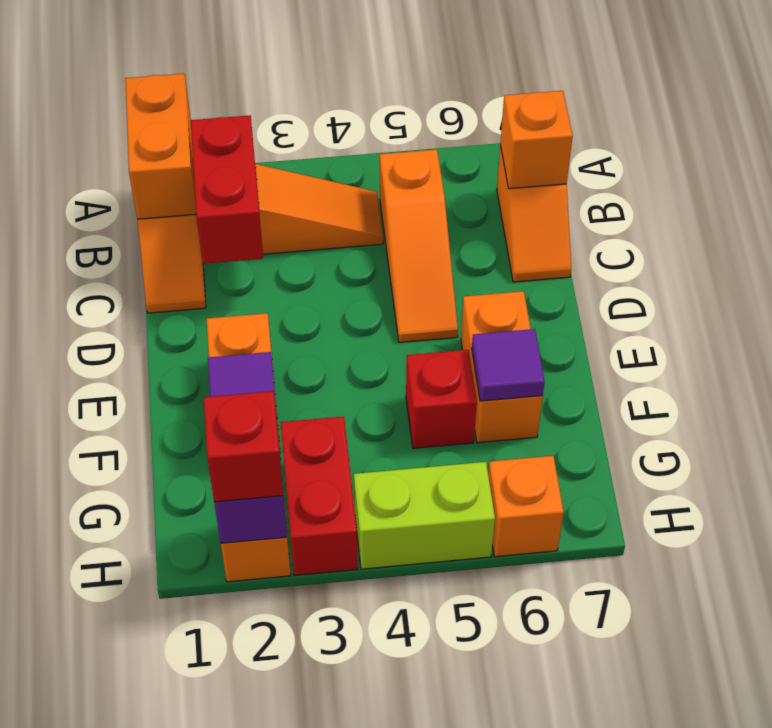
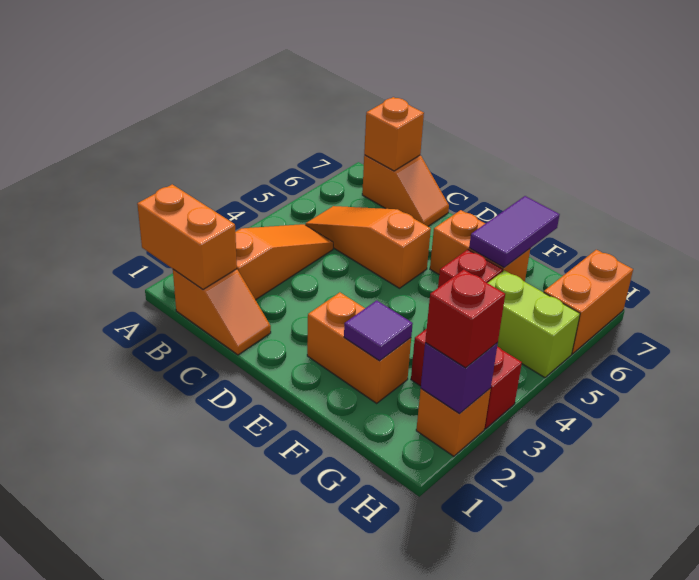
red 1x2 brick [191,115,263,264] -> none
orange 1x3 slope [380,150,458,342] -> orange 1x3 slope turned to [305,206,431,288]
purple 1x1 tile [472,329,545,401] -> purple 1x2 tile [469,196,560,268]
lime 1x2 brick [354,462,495,569] -> lime 1x2 brick turned to [488,270,580,378]
orange 1x1 brick [488,456,564,557] -> orange 1x2 brick [544,250,633,354]

